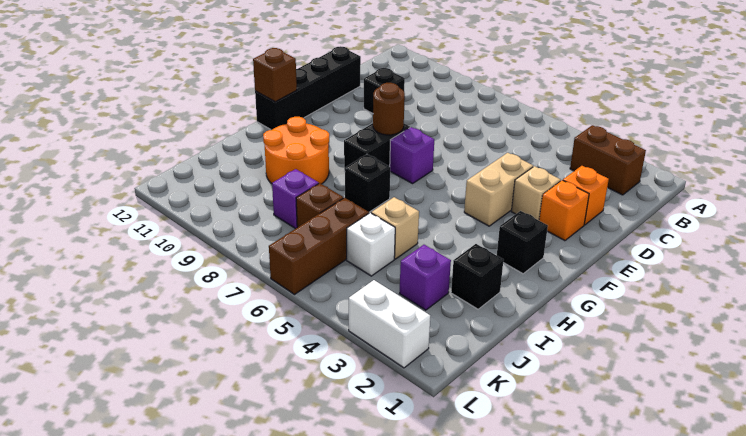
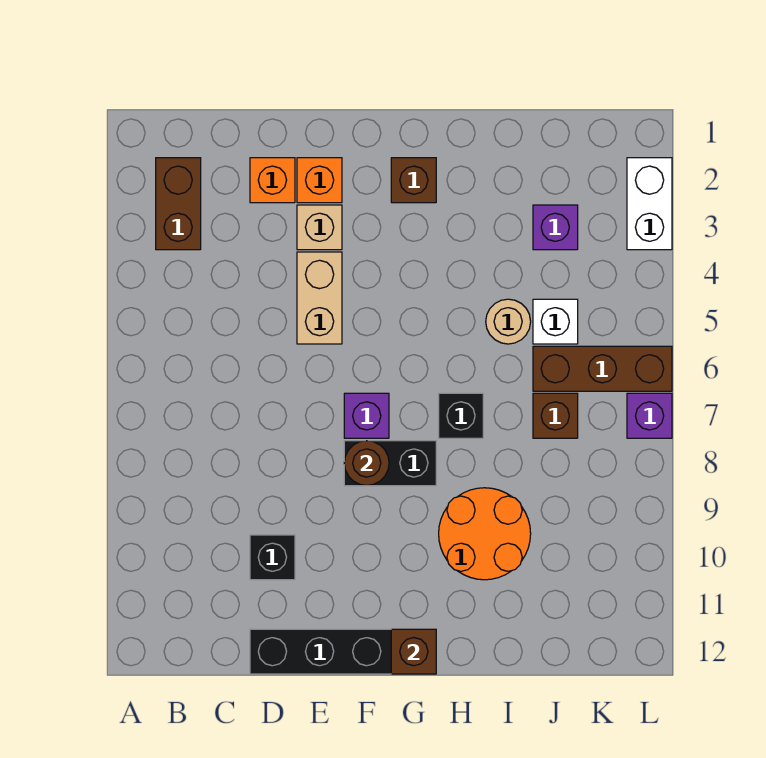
tan 1x2 brick [464,153,533,226] -> tan 1x2 brick turned to [297,252,342,344]
black 1x1 brick [497,211,548,274] -> brown 1x1 brick [391,158,436,203]
black 1x1 brick [451,244,503,309] -> none
tan 1x1 brick [371,197,419,259] -> tan 1x1 round brick [486,299,531,344]
purple 1x1 brick [272,169,319,229] -> purple 1x1 brick moved to [627,393,672,438]

